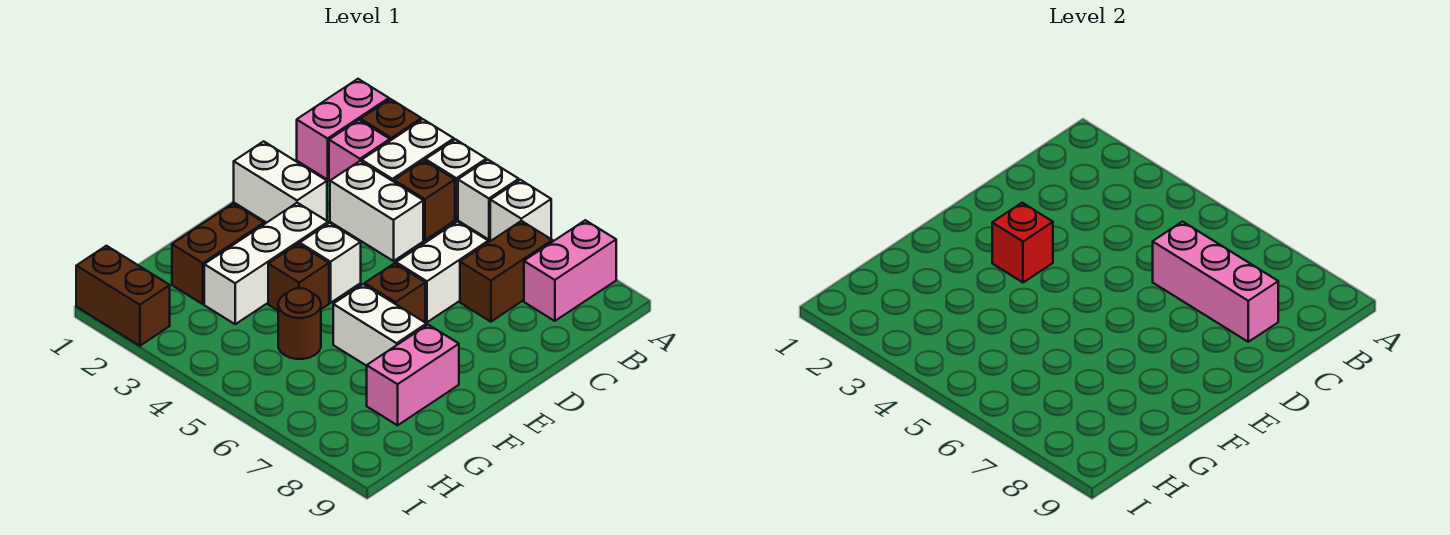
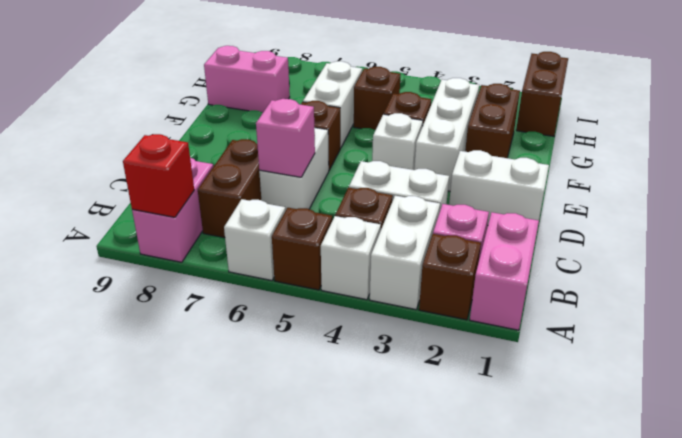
white 1x1 brick [458,160,519,240] -> brown 1x1 brick [272,208,332,290]
pink 1x3 brick [1153,222,1278,342] -> pink 1x1 brick [256,99,315,177]
red 1x1 brick [992,203,1053,283] -> red 1x1 brick moved to [123,134,194,217]
white 1x2 brick [333,284,427,366] -> white 1x2 brick turned to [303,61,362,148]
pink 1x2 brick [367,325,459,425] -> pink 1x2 brick turned to [204,46,290,113]
brown 1x1 round brick [278,288,321,359] -> brown 1x1 brick [354,67,401,130]
brown 1x2 brick [76,246,170,346] -> brown 1x2 brick turned to [516,52,568,136]

